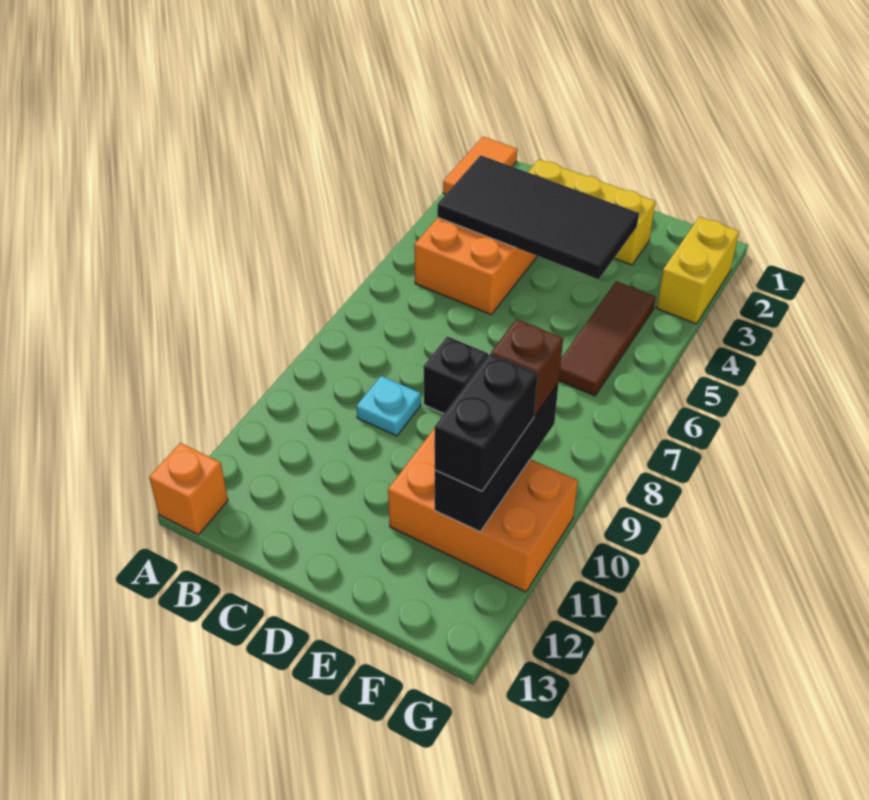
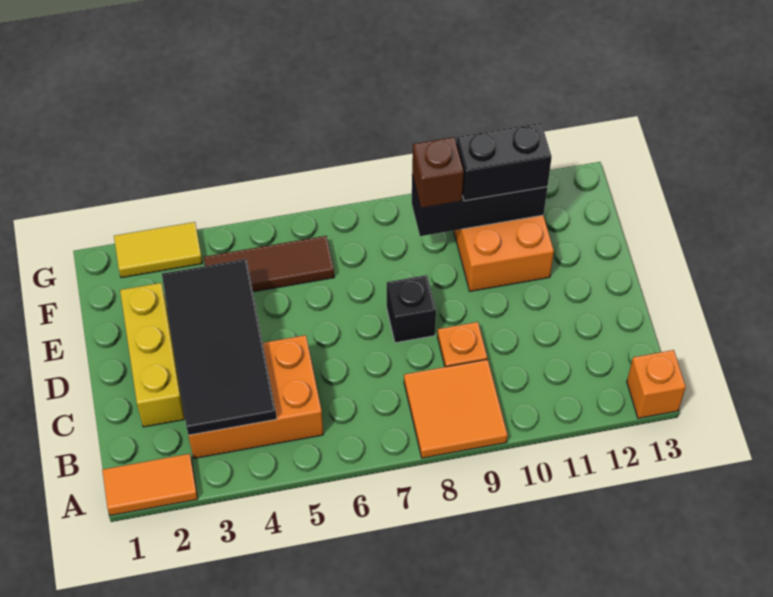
none -> orange 2x2 tile [404,359,508,458]
cyan 1x1 plate [356,376,421,436] -> orange 1x1 plate [437,322,487,367]
yellow 1x2 brick [657,217,739,324] -> yellow 1x2 tile [114,222,203,278]

